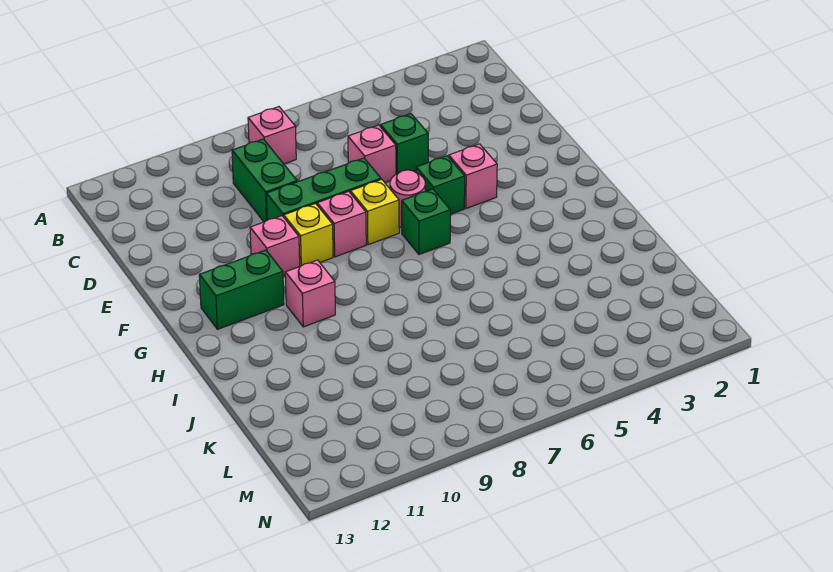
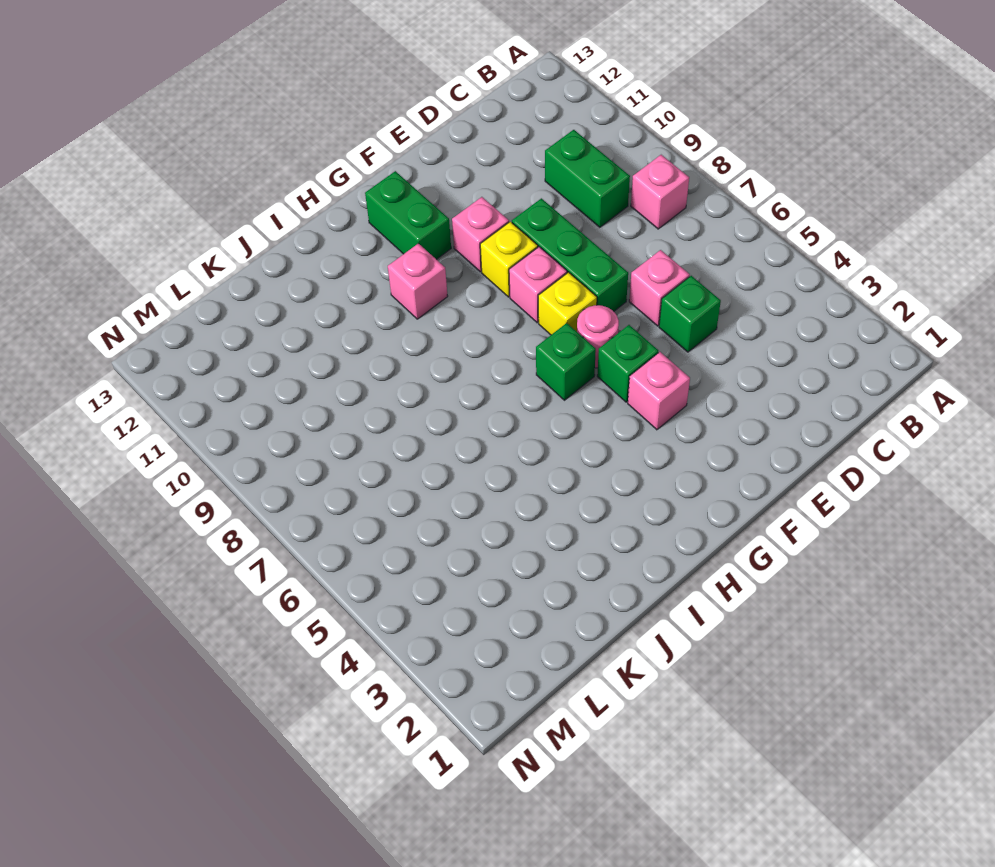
green 1x2 brick [232,139,297,222] -> green 1x2 brick turned to [545,130,630,227]

